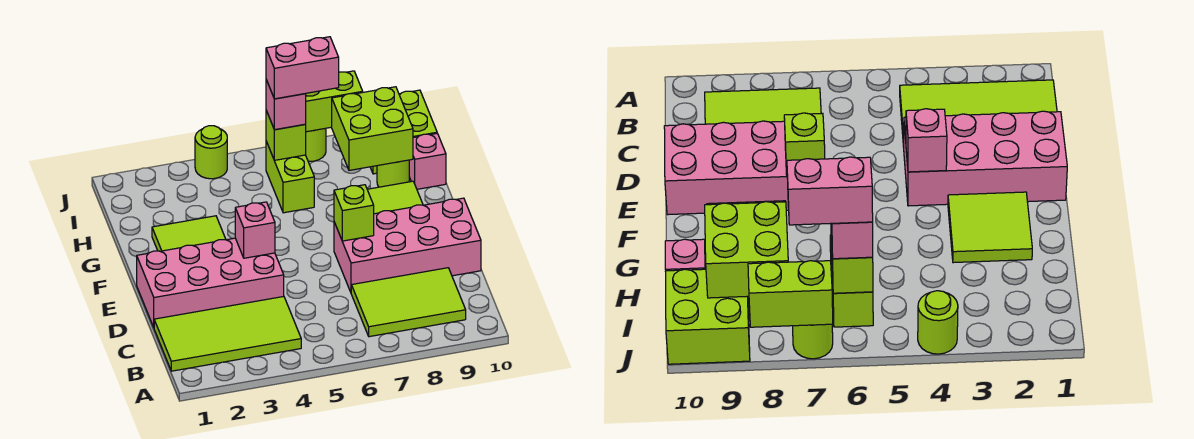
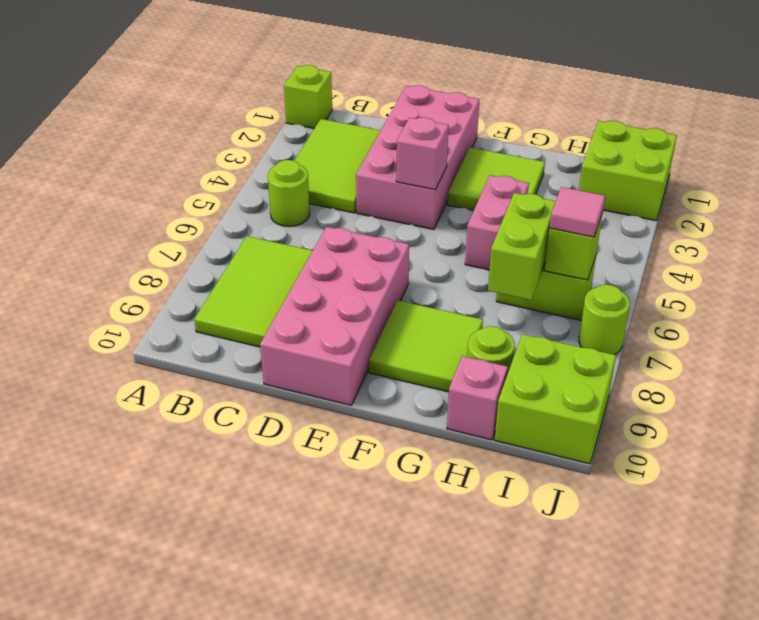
lime 2x4 tile [154,297,301,371] -> lime 2x3 tile [294,119,381,213]
lime 1x1 brick [334,185,374,241] -> lime 1x1 brick moved to [284,65,332,129]
lime 2x2 brick [332,87,413,170] -> lime 2x2 brick moved to [579,121,677,221]
pink 1x1 brick [266,80,306,130] -> pink 1x1 tile [550,187,605,237]
pink 1x2 brick [266,37,339,99] -> pink 1x2 brick moved to [465,175,529,270]
lime 1x1 round brick [195,126,227,179] -> lime 1x1 round brick moved to [268,160,310,226]
lime 1x2 brick [305,71,363,132] -> lime 1x2 brick moved to [488,193,556,300]

